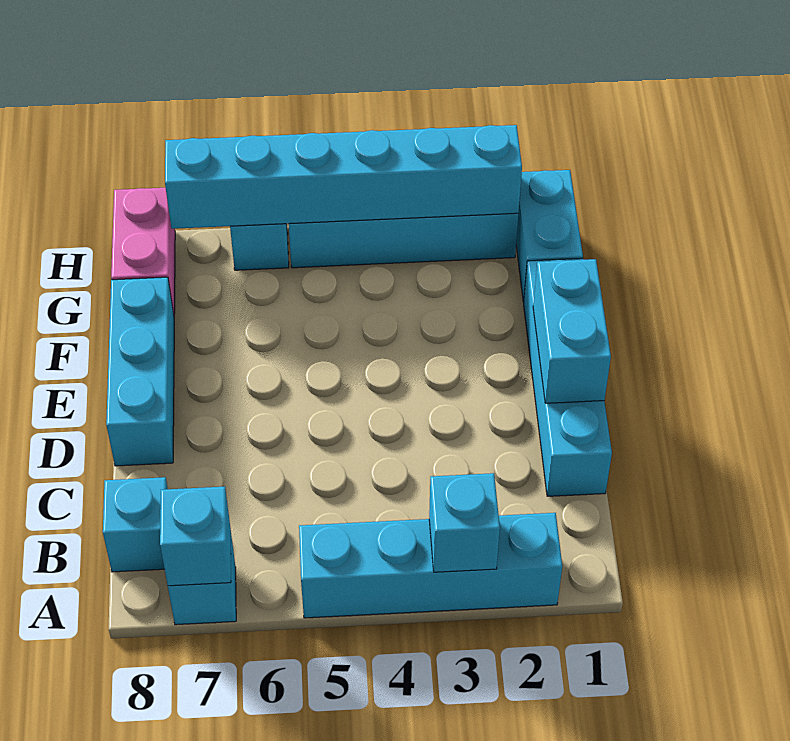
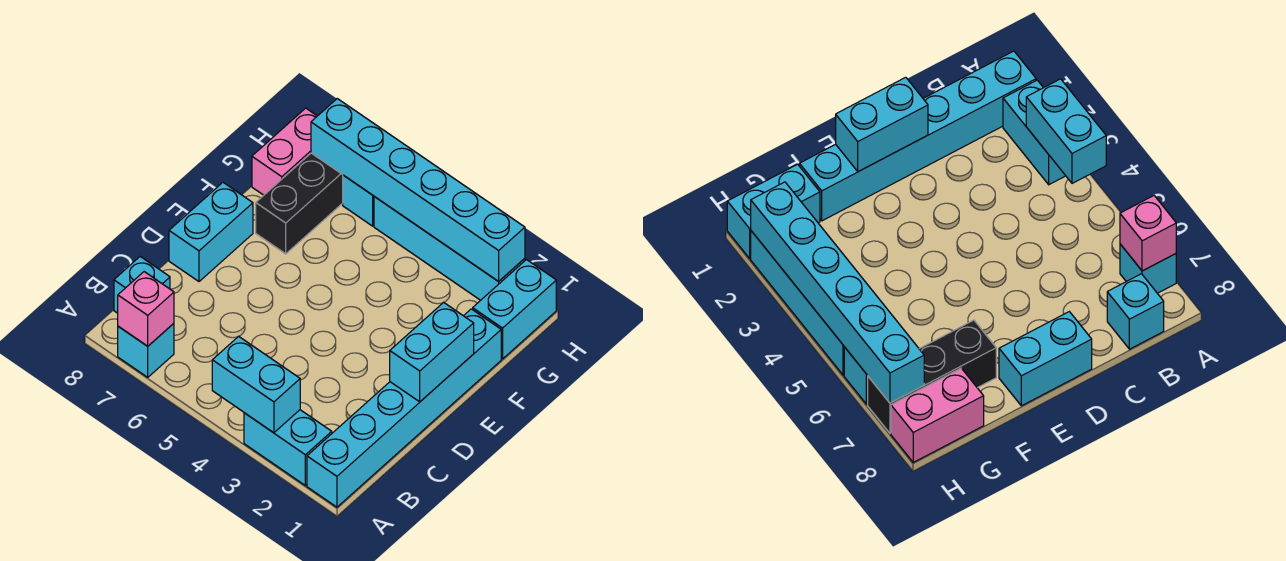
cyan 1x4 brick [299,513,562,618] -> cyan 1x2 brick [244,410,332,485]
cyan 1x1 brick [429,473,500,572] -> cyan 1x2 brick [212,336,300,433]
cyan 1x1 brick [160,487,231,586] -> pink 1x1 brick [118,272,174,346]
cyan 1x4 brick [524,258,612,496] -> cyan 1x6 brick [307,309,501,507]
cyan 1x3 brick [106,277,174,466] -> cyan 1x2 brick [169,183,253,281]
none -> black 1x3 brick [256,153,343,254]

